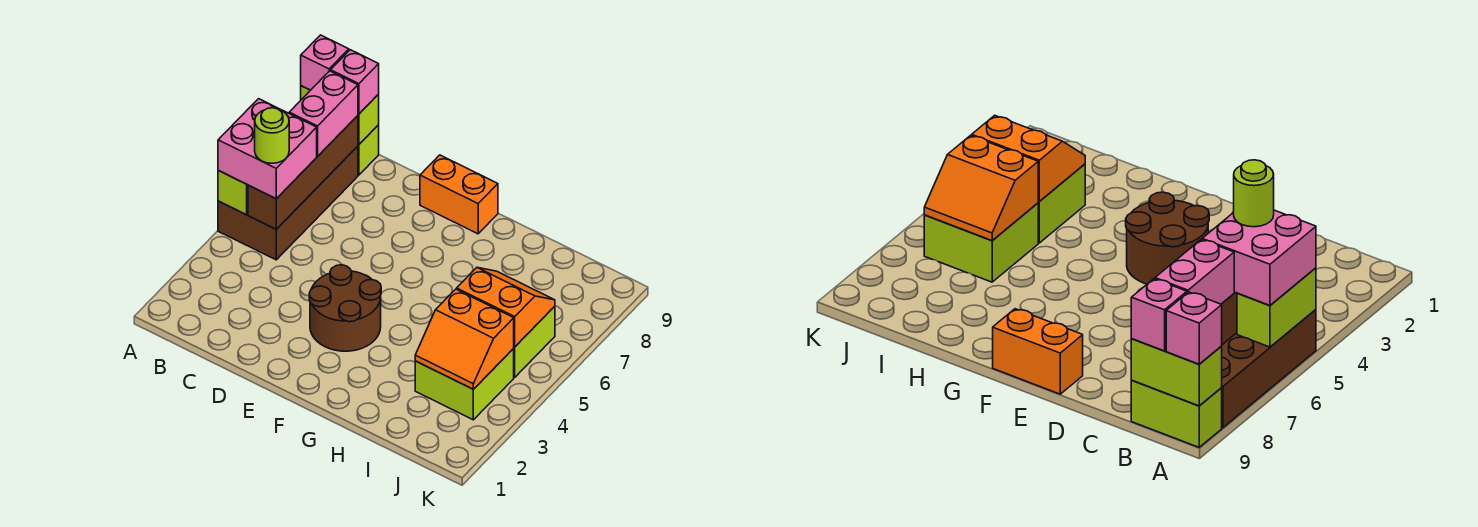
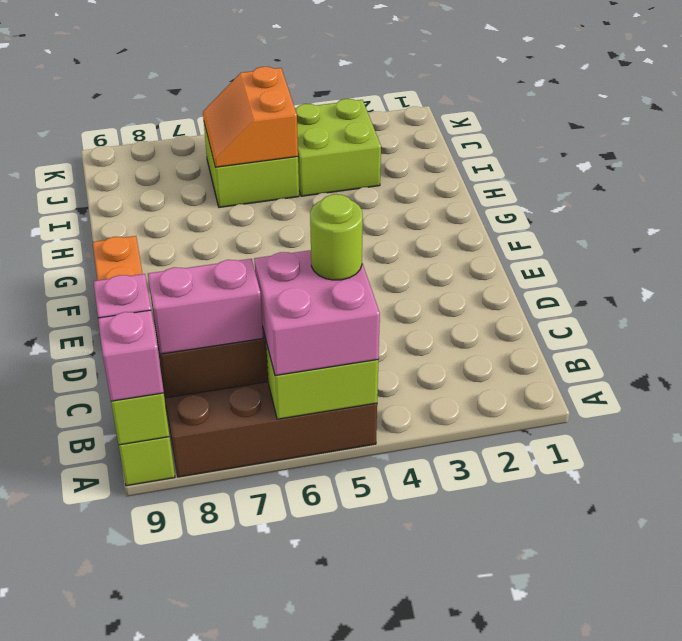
brown 2x2 round brick [309,265,381,351] -> none
orange 2x2 slope [415,289,514,389] -> none

